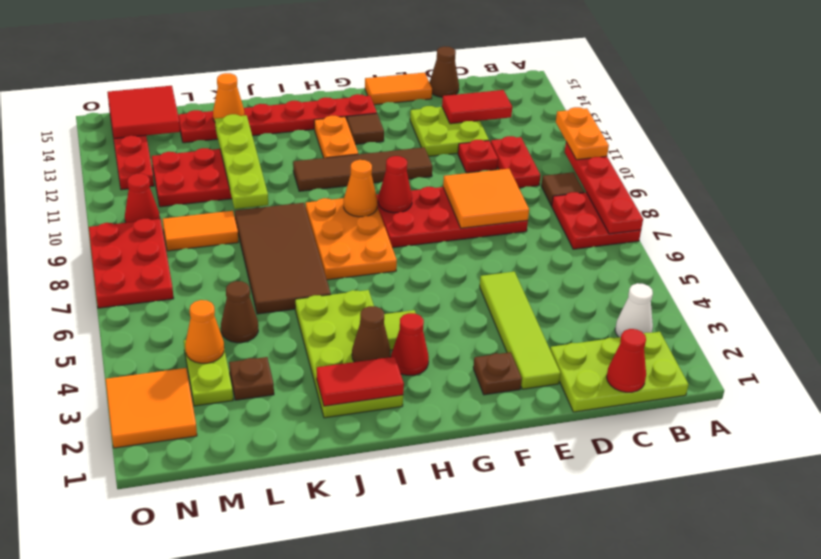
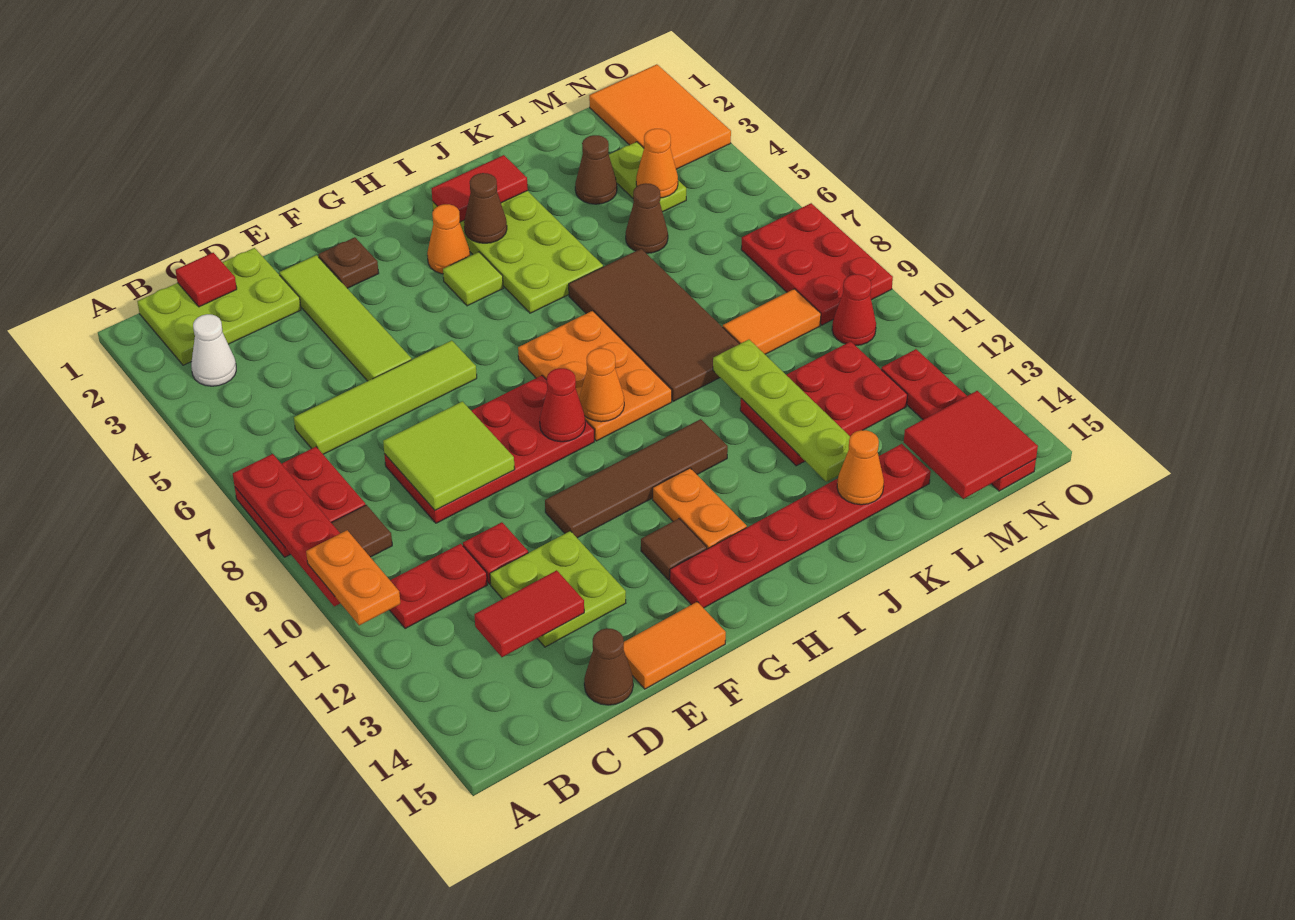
red 1x1 cone [607,329,646,392] -> red 1x1 tile [175,253,237,307]
none -> lime 1x4 tile [294,341,477,454]
red 1x2 plate [491,136,541,188] -> red 1x2 plate turned to [390,544,487,629]
orange 2x2 tile [443,169,529,228] -> lime 2x2 tile [383,401,515,510]
red 1x1 cone [391,313,429,375] -> orange 1x1 cone [427,204,470,274]
brown 1x1 plate [229,357,274,400] -> brown 1x1 cone [575,135,617,204]
orange 2x2 tile [106,368,197,448] -> orange 2x3 tile [589,64,731,169]

